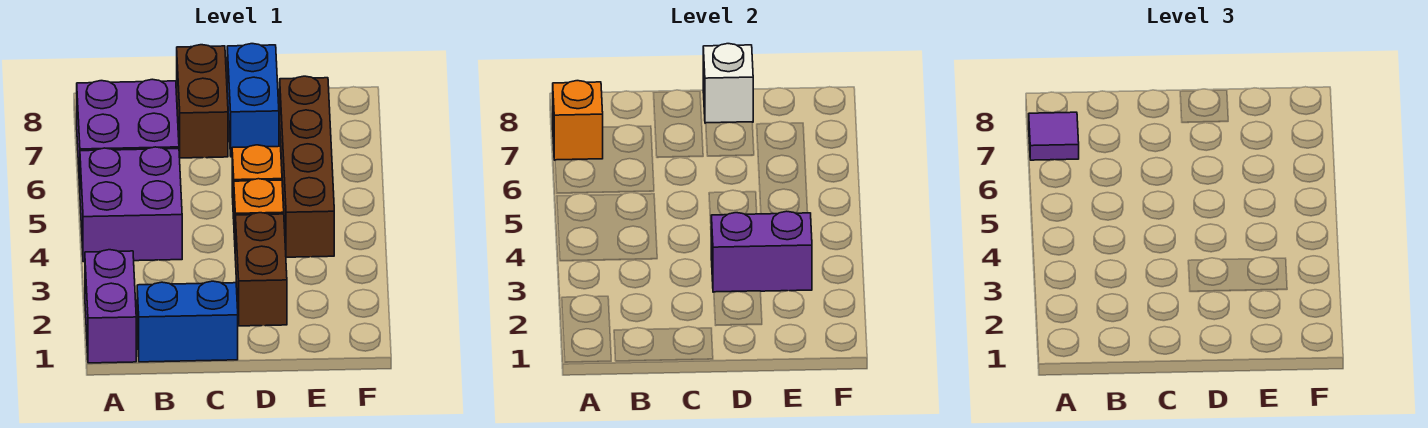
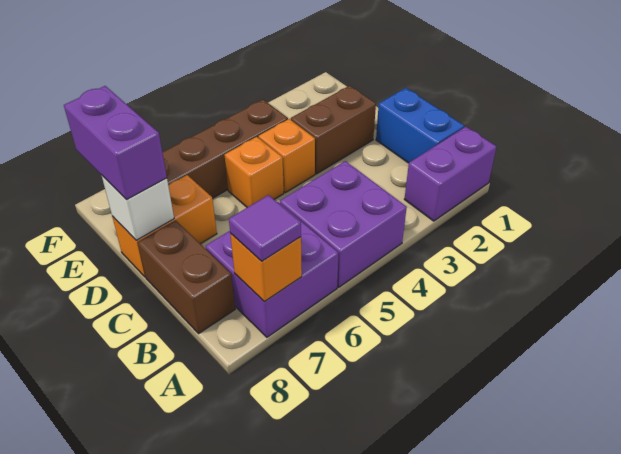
brown 1x2 brick [176,45,228,158] -> brown 1x2 brick turned to [138,220,235,333]
purple 1x2 brick [711,211,812,292] -> purple 1x2 brick moved to [64,86,167,200]
blue 1x2 brick [227,44,279,157] -> orange 1x2 brick [112,175,217,277]

